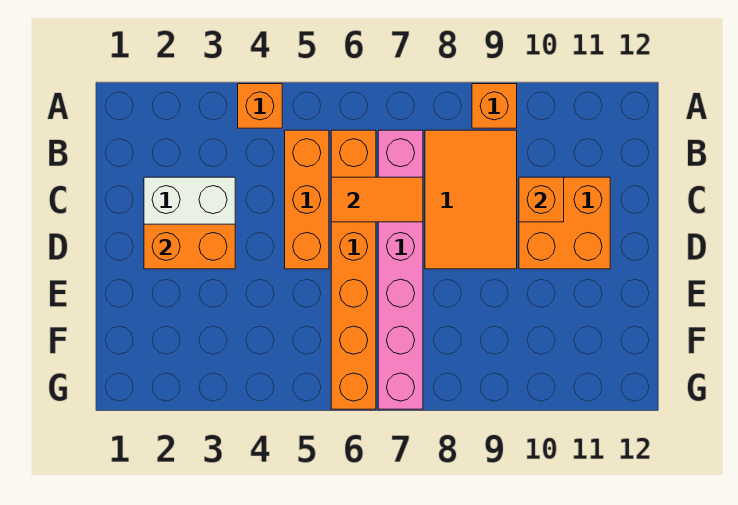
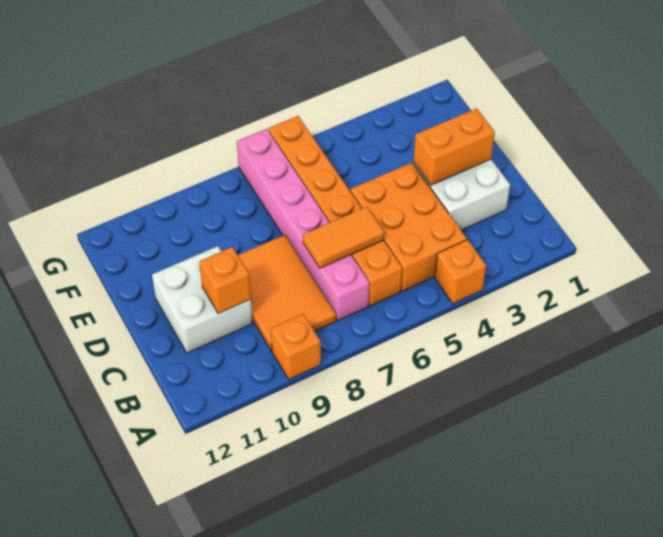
orange 1x3 brick [285,130,329,269] -> orange 2x3 brick [350,163,467,291]
orange 2x2 brick [519,177,610,269] -> white 2x2 brick [152,246,253,353]

